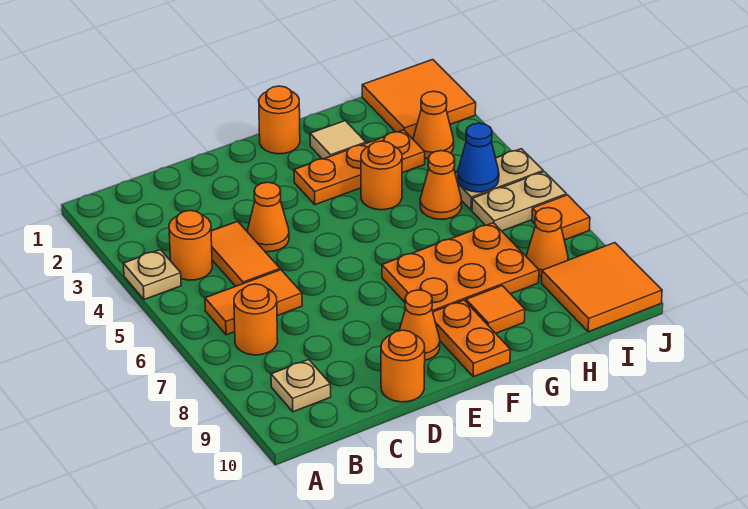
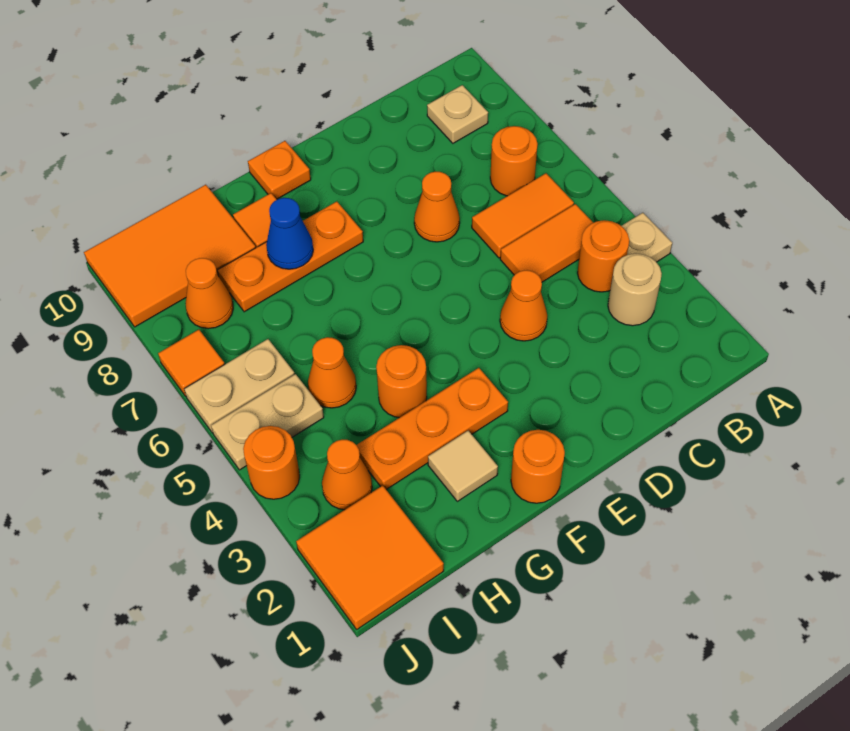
none -> tan 1x1 round brick [608,254,662,326]
orange 1x2 tile [211,221,280,286] -> orange 1x2 tile turned to [500,204,593,282]
orange 1x1 round brick [381,330,425,402] -> orange 1x1 round brick moved to [243,426,300,499]
orange 1x1 cone [399,290,440,360] -> orange 1x1 cone moved to [414,172,460,242]
orange 2x3 plate [382,223,539,312] -> orange 1x3 plate [217,201,363,312]
orange 1x2 plate [433,300,510,377] -> orange 1x1 plate [248,141,311,199]
blue 1x1 cone [458,123,499,192] -> blue 1x1 cone moved to [266,198,313,269]
orange 2x2 tile [542,243,662,332] -> orange 2x3 tile [84,185,256,327]

